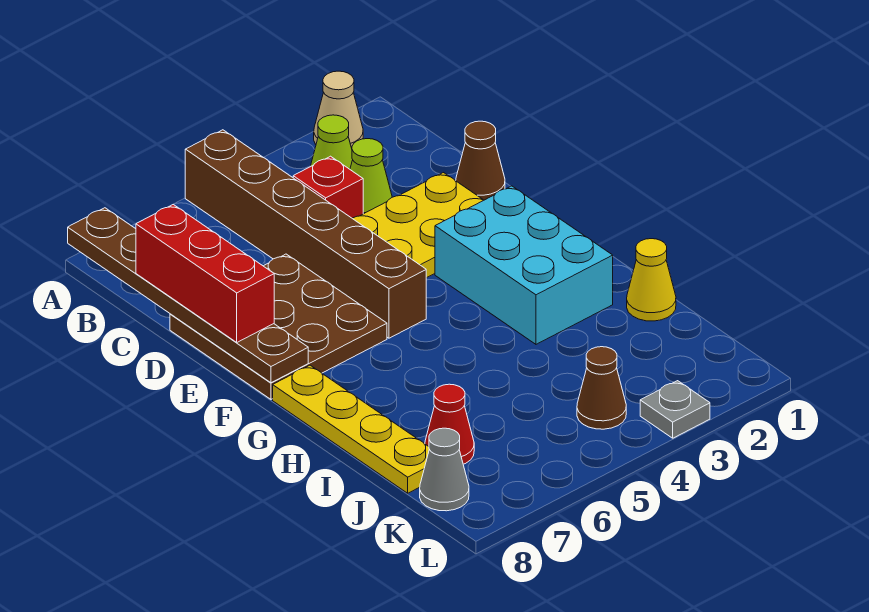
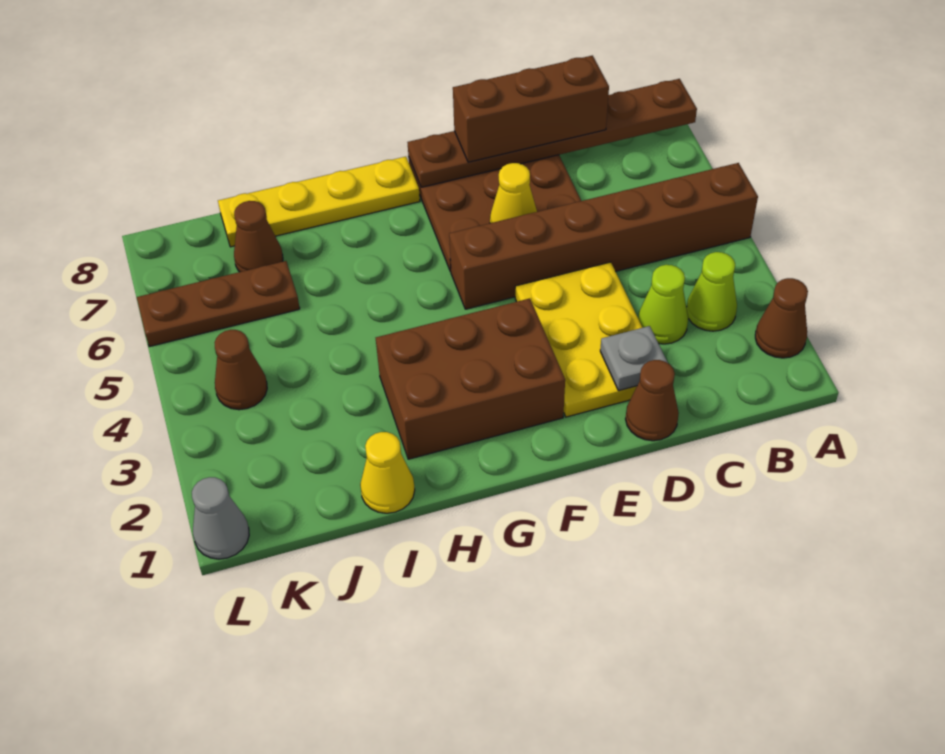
tan 1x1 cone [314,71,363,148] -> brown 1x1 cone [755,278,808,358]
red 1x1 brick [293,156,363,218] -> none
red 1x3 brick [136,204,274,343] -> brown 1x3 brick [453,56,609,162]
none -> yellow 1x1 cone [490,163,537,223]
cyan 2x3 brick [435,186,613,344] -> brown 2x3 brick [376,298,565,459]
none -> brown 1x3 plate [137,261,300,347]
red 1x1 cone [425,384,474,464] -> brown 1x1 cone [234,201,283,272]
grey 1x1 cone [420,428,469,511] -> grey 1x1 cone moved to [192,477,249,559]
grey 1x1 plate [640,381,710,438] -> grey 1x1 plate moved to [600,326,668,391]

